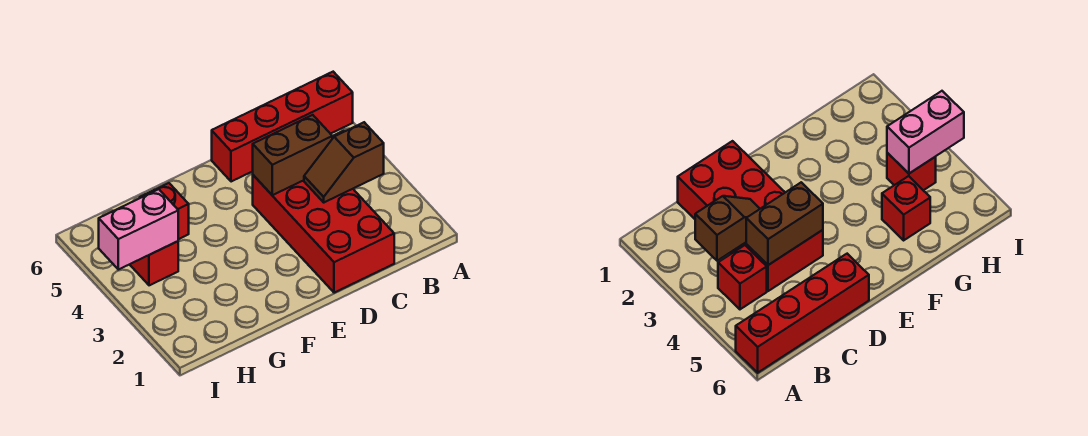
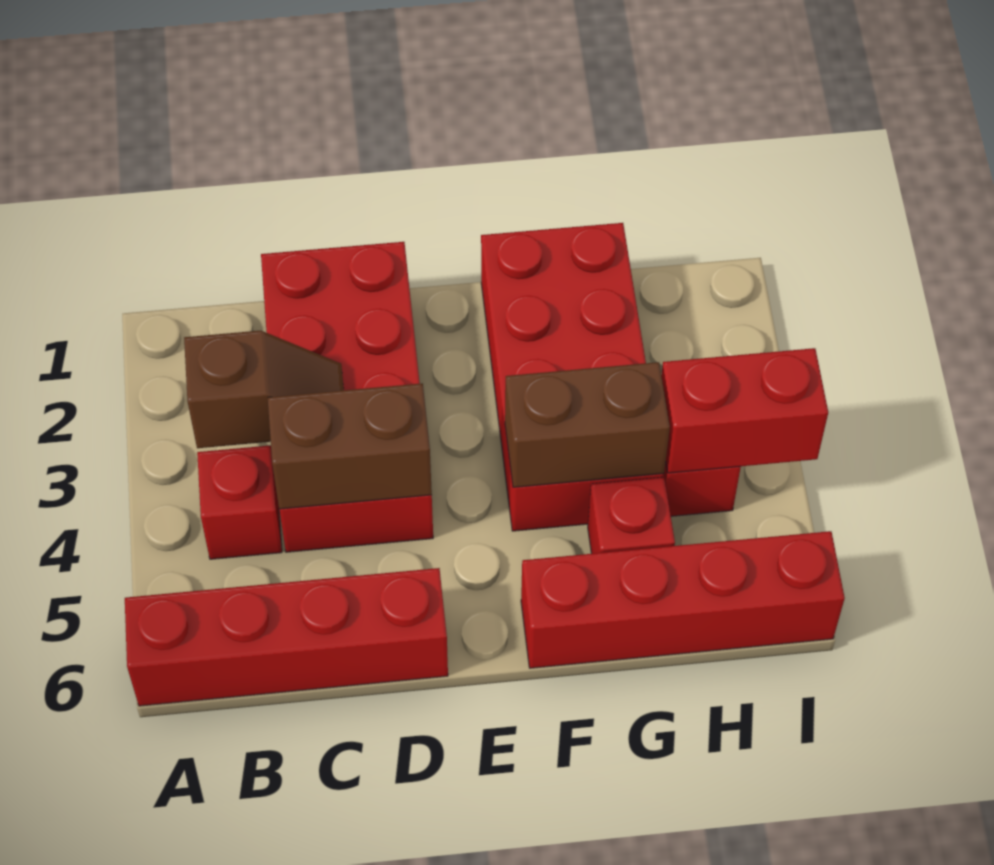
none -> red 2x4 brick [481,223,664,531]
none -> brown 1x2 brick [505,362,670,487]
none -> red 1x4 brick [521,531,845,668]
pink 1x2 brick [99,189,178,270] -> red 1x2 brick [661,348,828,473]

